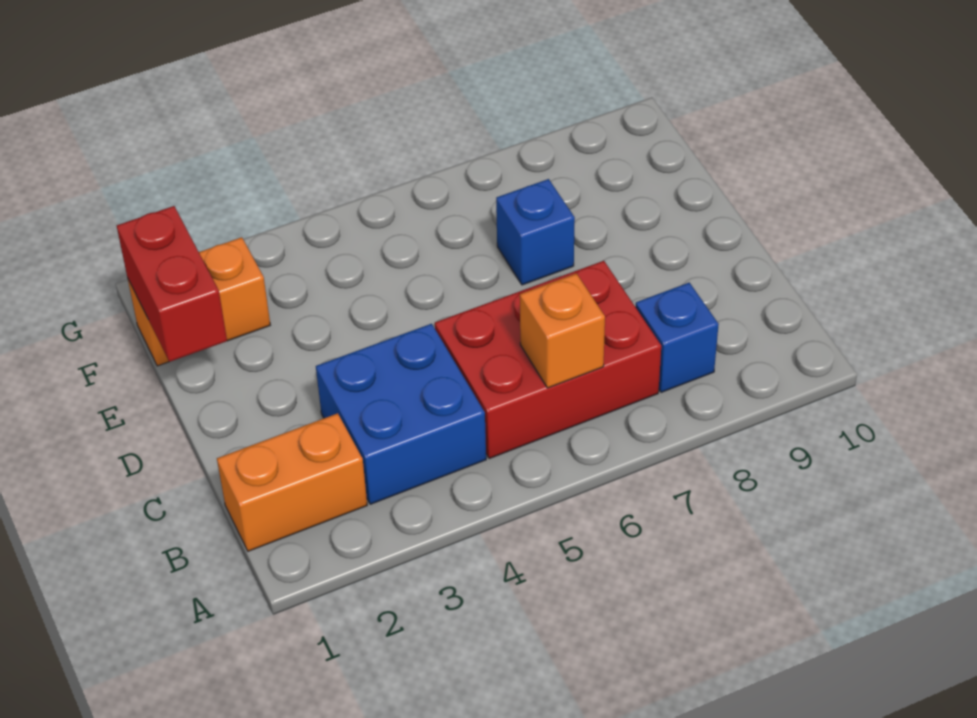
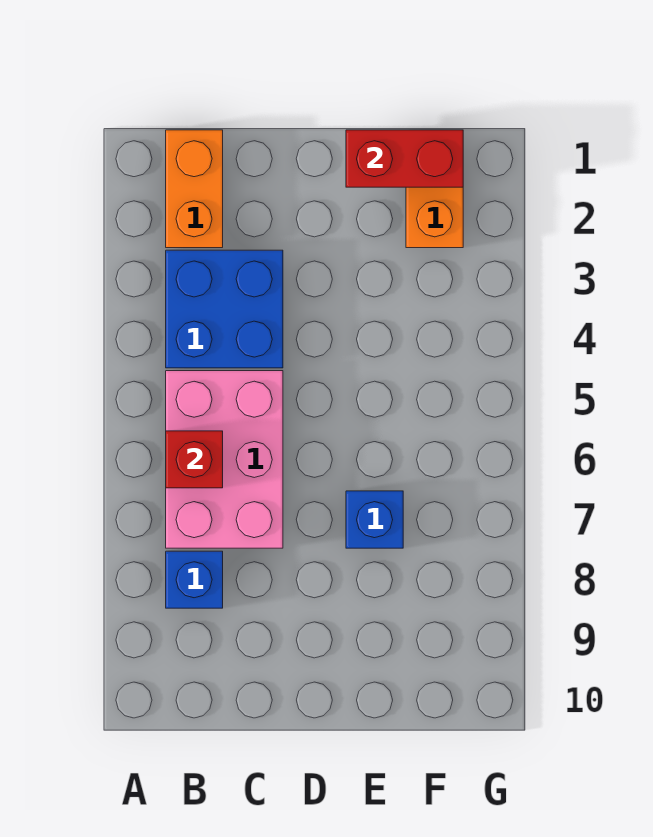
red 2x3 brick [435,261,661,459] -> pink 2x3 brick [166,371,283,548]
orange 1x1 brick [520,274,605,388] -> red 1x1 brick [166,431,223,488]

